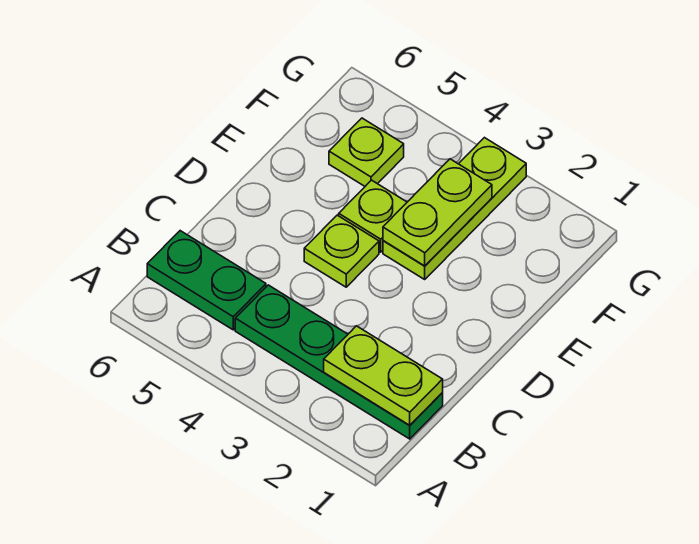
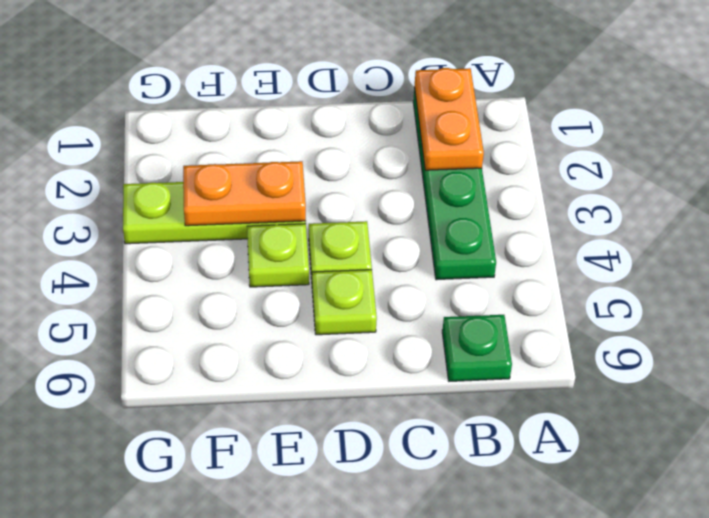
lime 1x2 plate [324,326,443,425] -> orange 1x2 plate [415,68,484,170]
green 1x2 plate [147,231,266,330] -> green 1x1 plate [442,315,512,381]
lime 1x2 plate [383,159,492,266] -> orange 1x2 plate [183,161,306,226]
lime 1x1 plate [329,118,404,186] -> lime 1x1 plate moved to [312,270,377,335]

